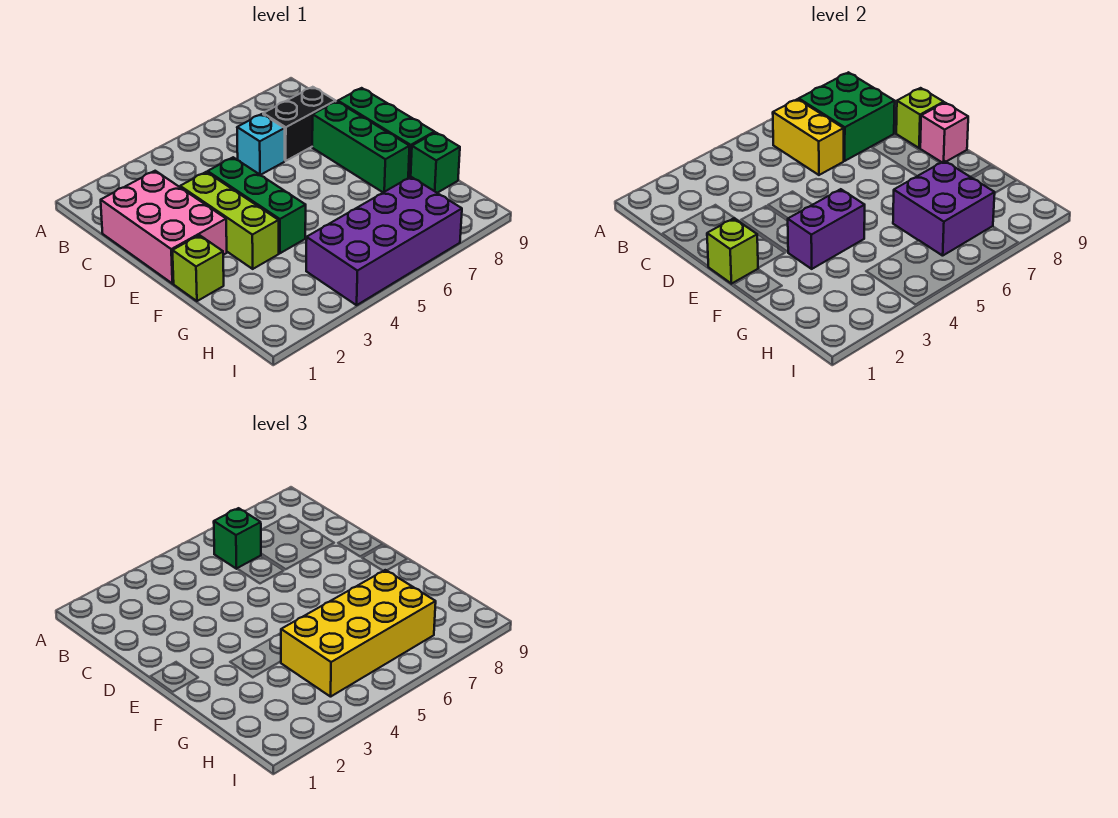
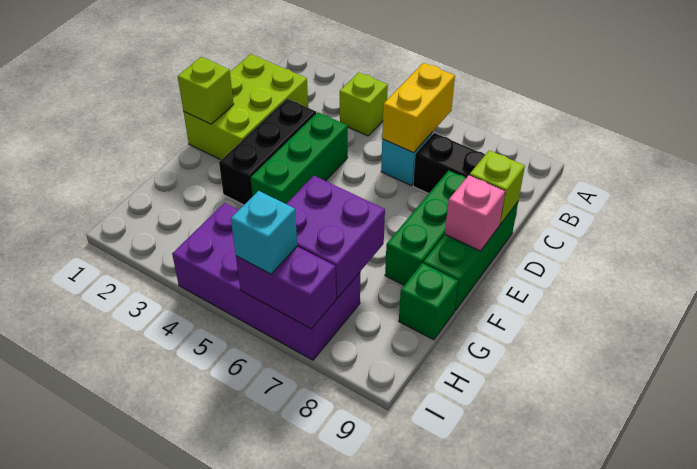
green 1x1 brick [214,508,261,569] -> none
green 2x2 brick [799,72,895,161] -> none
pink 2x3 brick [101,171,227,284] -> lime 2x3 brick [184,54,308,160]
lime 1x3 brick [180,172,279,269] -> black 1x3 brick [219,99,316,205]
lime 1x1 brick [172,235,224,301] -> lime 1x1 brick moved to [340,72,388,136]
purple 1x2 brick [788,189,865,269] -> purple 1x2 brick moved to [236,247,336,329]
yellow 2x4 brick [281,570,436,697] -> none
none -> cyan 1x1 brick [231,191,297,274]

